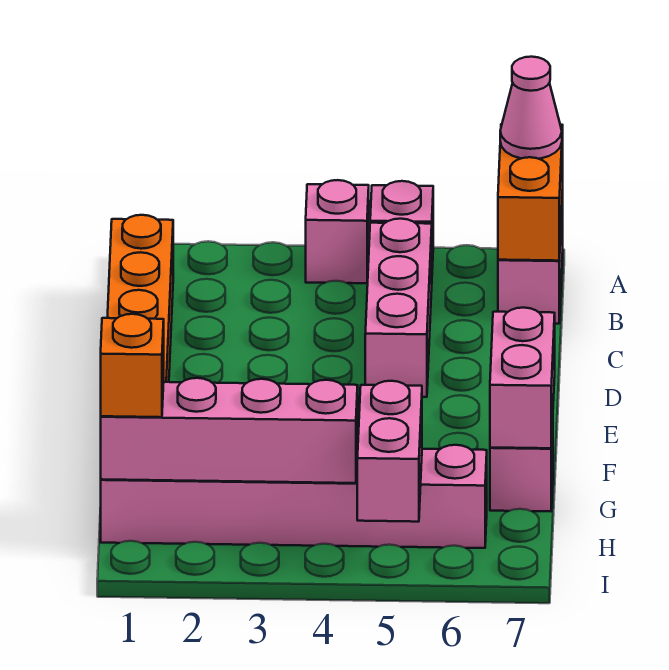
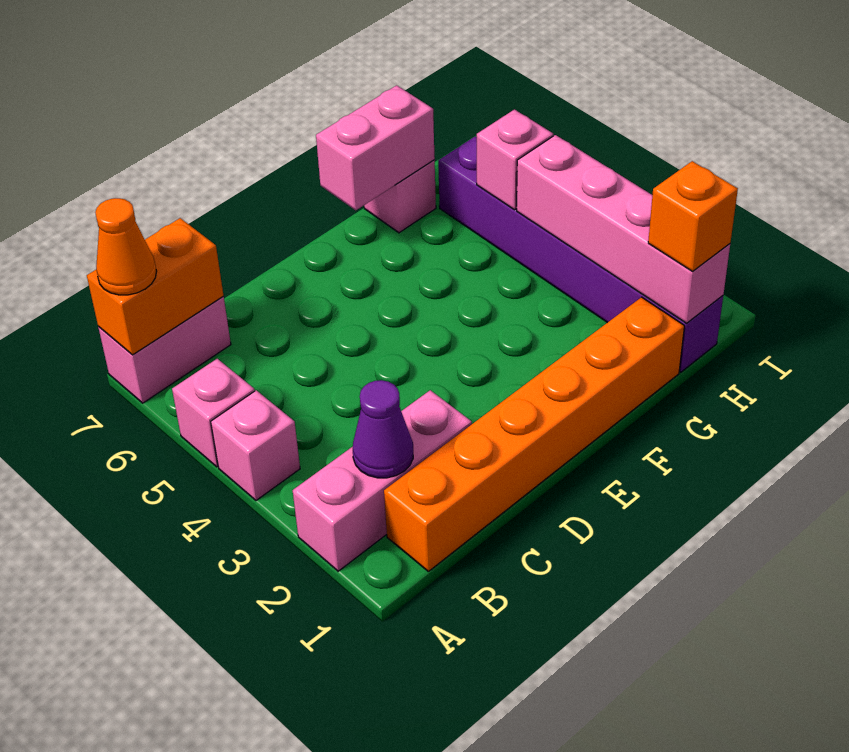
pink 1x1 cone [500,57,562,159] -> orange 1x1 cone [95,198,157,295]
none -> purple 1x1 cone [353,380,413,478]
pink 1x3 brick [365,219,432,397] -> pink 1x3 brick moved to [293,390,472,571]
pink 1x6 brick [101,445,487,548] -> purple 1x6 brick [438,136,723,372]
pink 1x2 brick [357,381,422,522] -> pink 1x1 brick [477,110,553,210]

